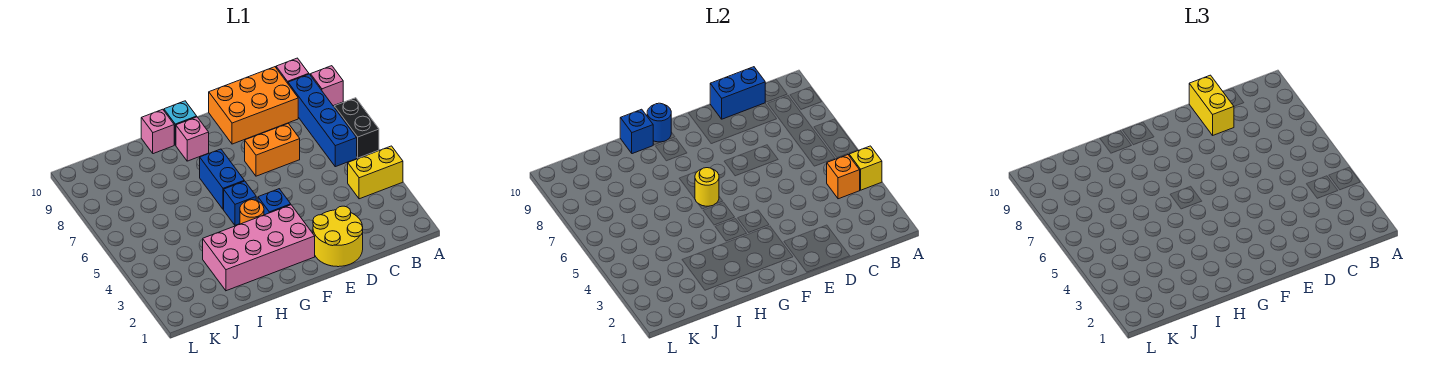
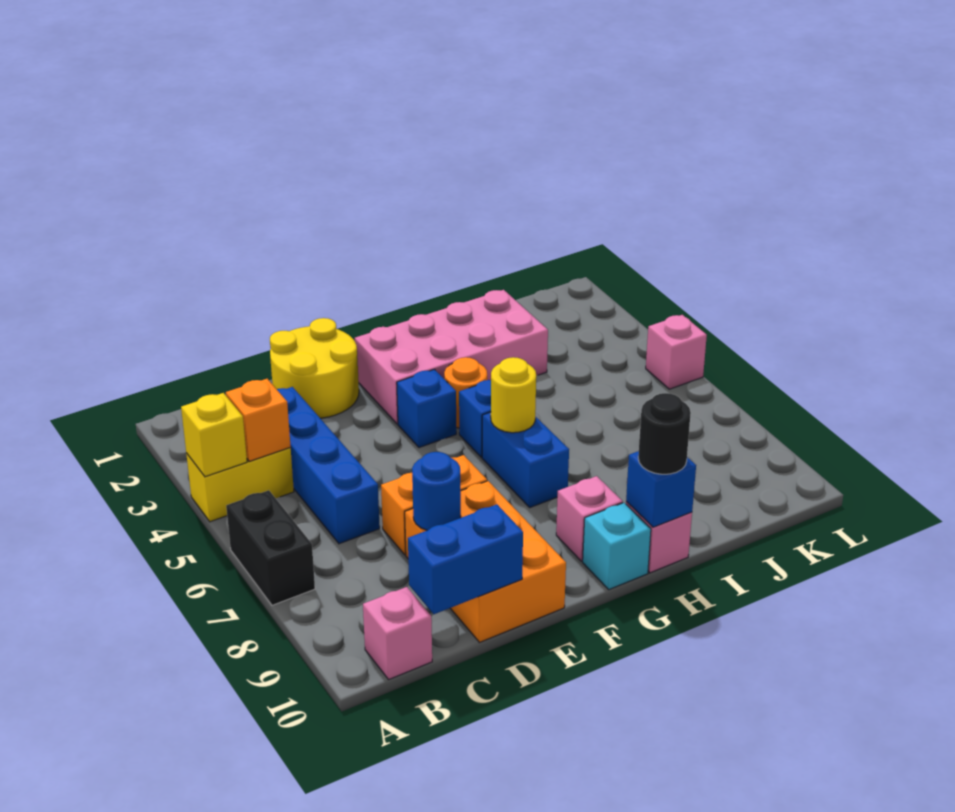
pink 1x1 brick [311,66,343,106] -> pink 1x1 brick moved to [646,315,707,389]
blue 1x4 brick [288,74,357,167] -> blue 1x4 brick moved to [277,387,380,544]
orange 2x3 brick [209,67,298,144] -> orange 2x3 brick turned to [405,481,566,642]
yellow 1x2 brick [1189,75,1234,135] -> none
blue 1x1 round brick [647,103,671,142] -> blue 1x1 round brick moved to [412,452,461,530]
none -> black 1x1 round brick [638,393,691,474]

